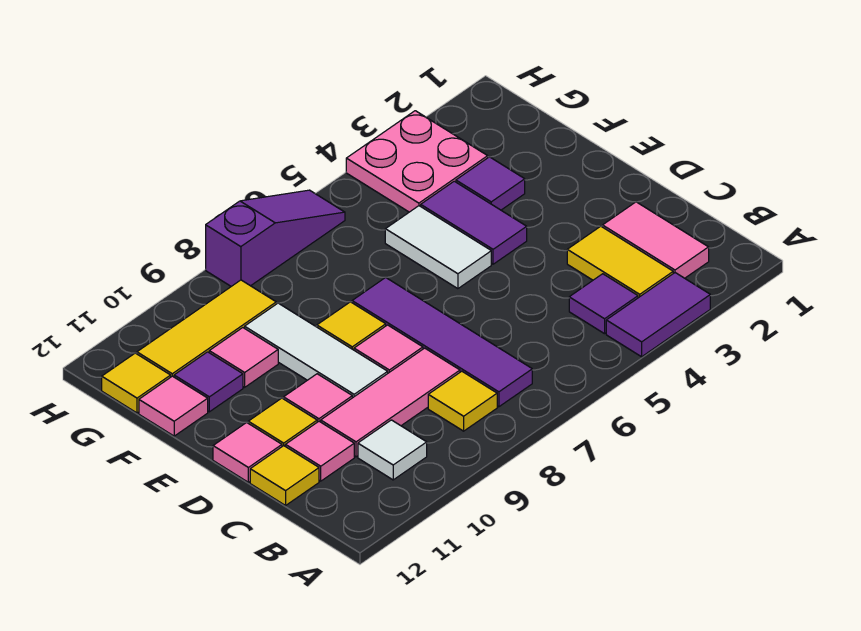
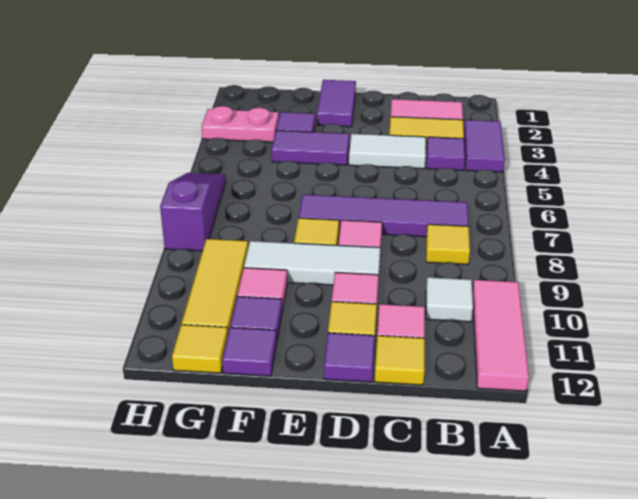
pink 1x3 tile [321,348,460,457] -> pink 1x3 tile moved to [472,280,529,391]
pink 1x1 tile [213,423,282,482] -> purple 1x1 tile [324,333,375,382]
none -> purple 1x2 tile [317,80,356,127]
white 1x2 tile [385,206,491,289] -> white 1x2 tile moved to [349,134,426,169]
pink 1x1 tile [139,376,208,436] -> purple 1x1 tile [222,327,277,376]
pink 2x2 plate [346,111,488,212] -> pink 1x2 plate [202,106,279,142]

